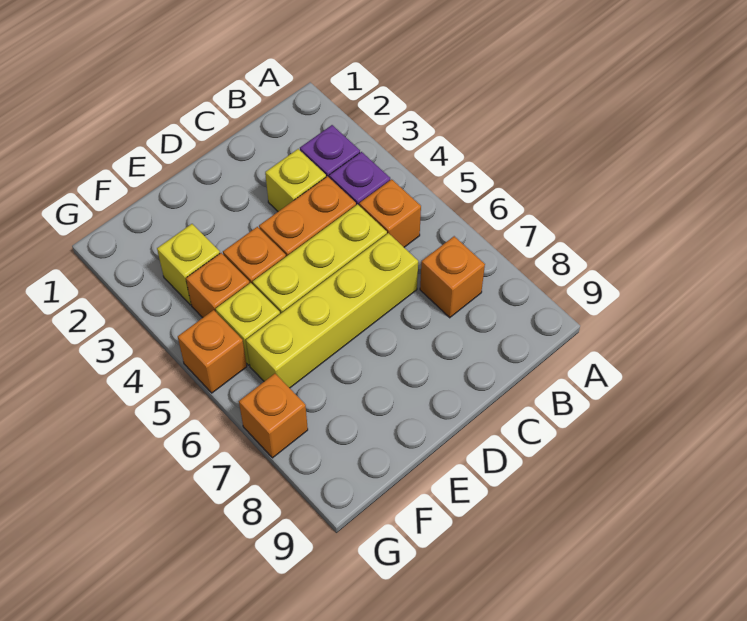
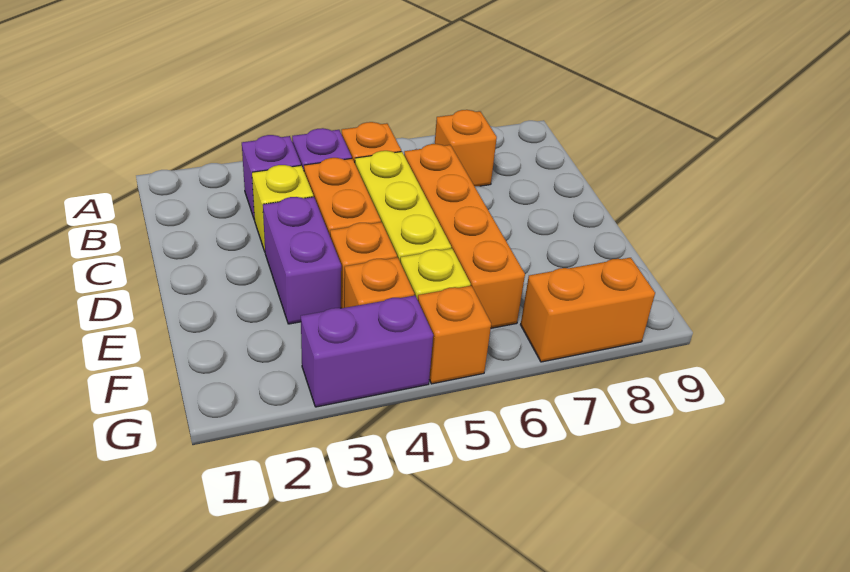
yellow 1x4 brick [246,233,418,388] -> orange 1x4 brick [404,144,525,328]
none -> purple 1x2 brick [263,197,341,324]
yellow 1x1 brick [157,224,220,305] -> none
none -> purple 1x2 brick [301,295,433,407]
orange 1x1 brick [239,374,308,458] -> orange 1x2 brick [521,258,655,362]

